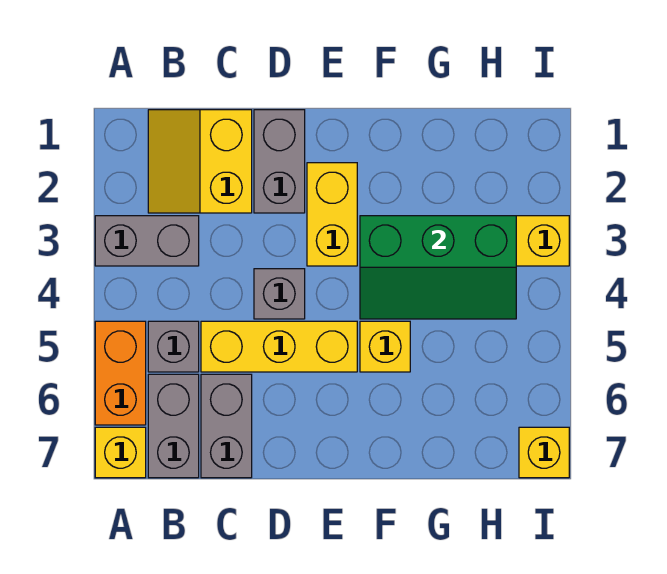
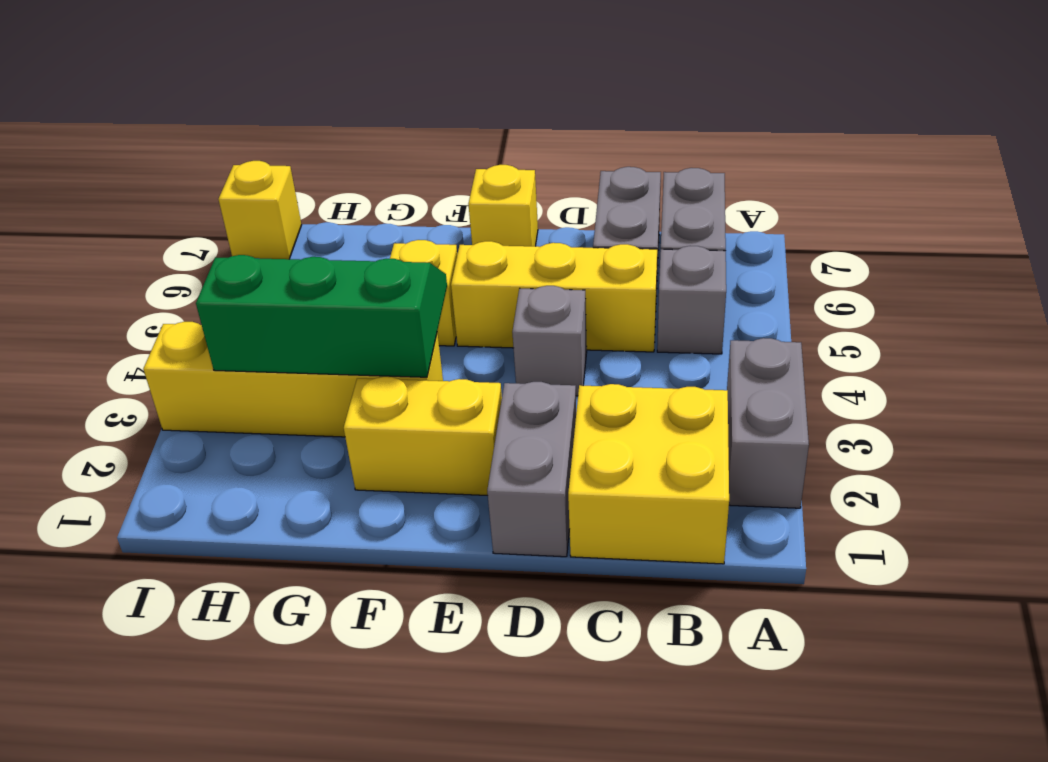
grey 1x2 brick [95,216,199,266] -> grey 1x2 brick turned to [727,338,809,508]
orange 1x2 brick [95,321,146,425] -> none
yellow 1x1 brick [95,427,146,478] -> yellow 1x1 brick moved to [468,165,538,246]
yellow 2x2 slope [148,110,252,213] -> yellow 2x2 brick [568,384,729,564]
yellow 1x2 brick [307,163,357,266] -> yellow 1x2 brick turned to [344,377,502,496]

